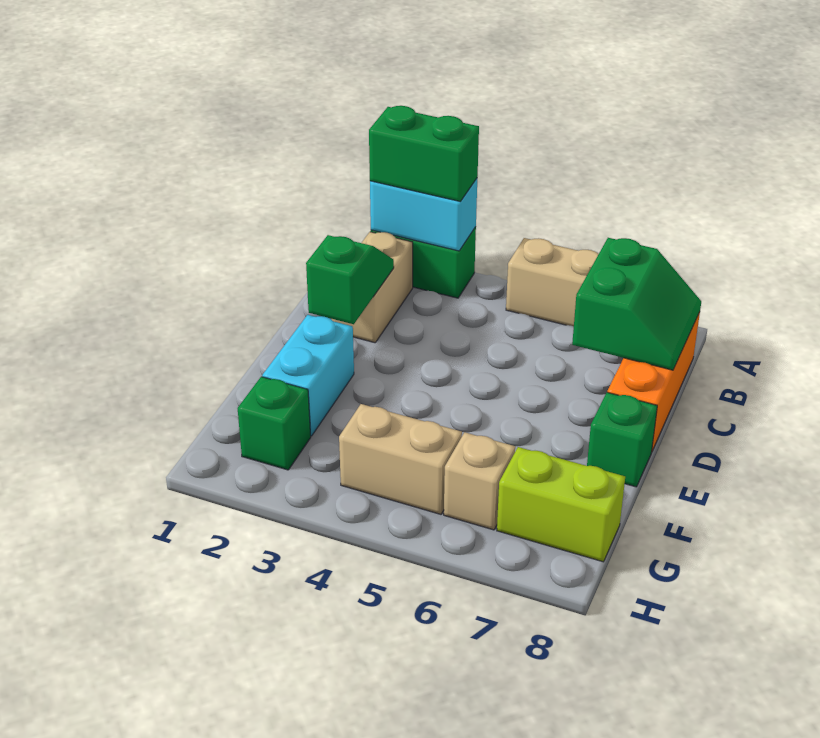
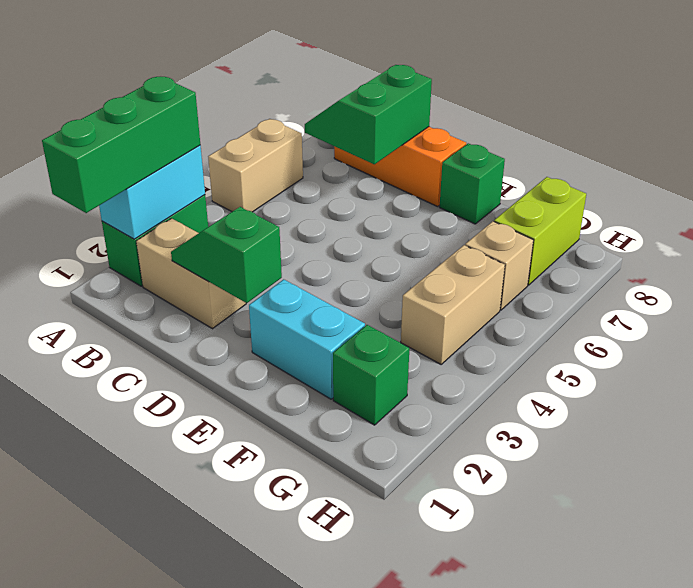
green 1x2 brick [369,106,479,201] -> green 1x3 brick [42,77,200,213]
green 2x2 slope [572,238,701,370] -> green 2x2 slope turned to [305,65,432,164]

